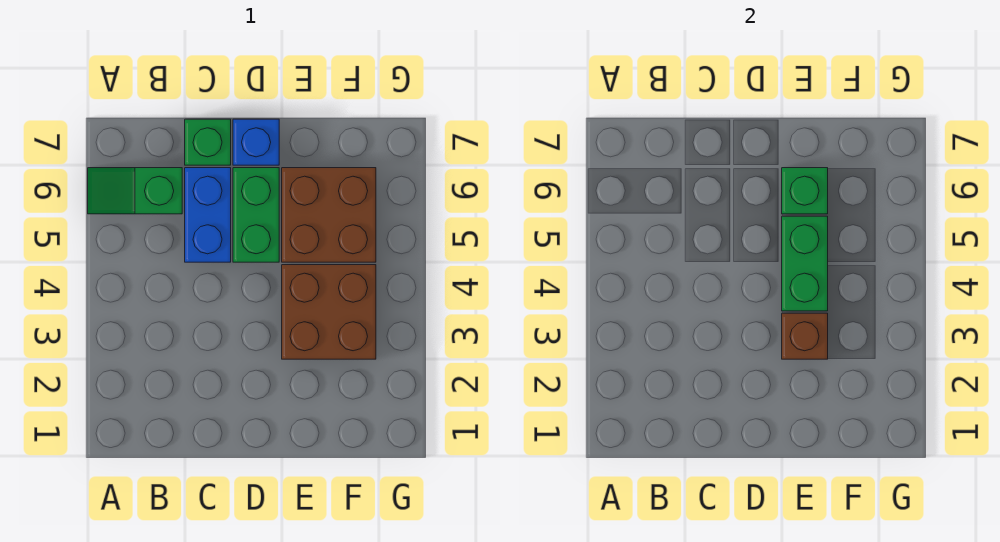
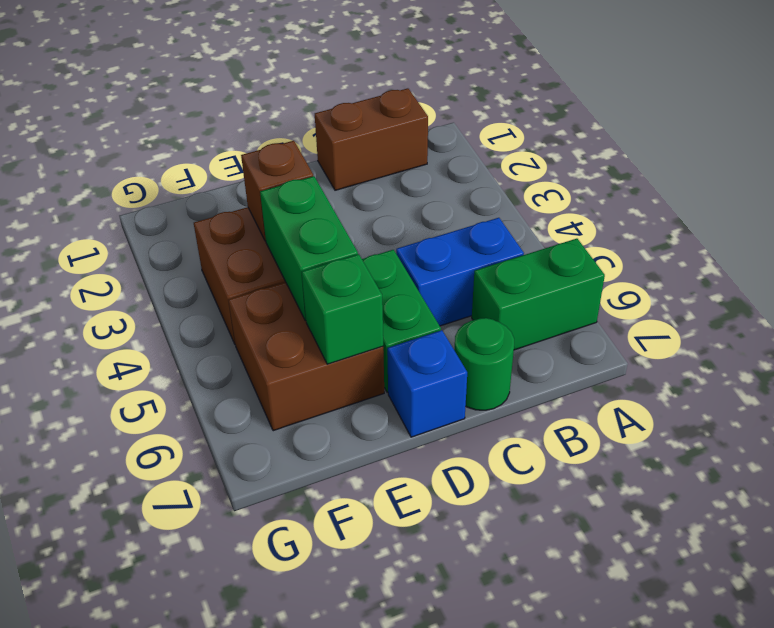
green 1x2 slope [88,168,182,214] -> green 1x2 brick [472,239,605,350]
none -> brown 1x2 brick [315,88,428,190]
blue 1x2 brick [185,168,231,262] -> blue 1x2 brick turned to [396,218,524,326]
green 1x1 brick [185,119,231,165] -> green 1x1 round brick [454,318,514,410]

